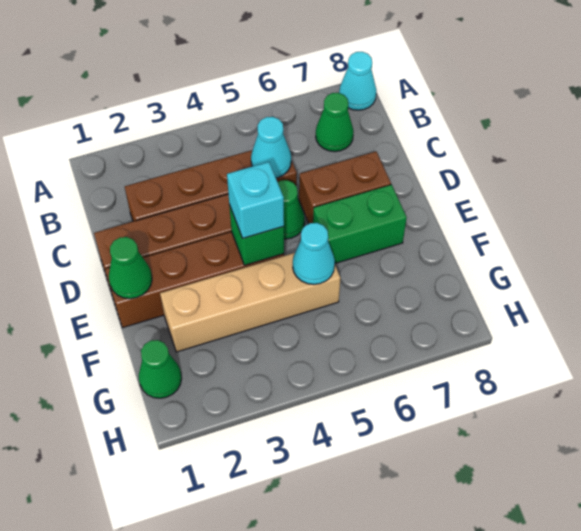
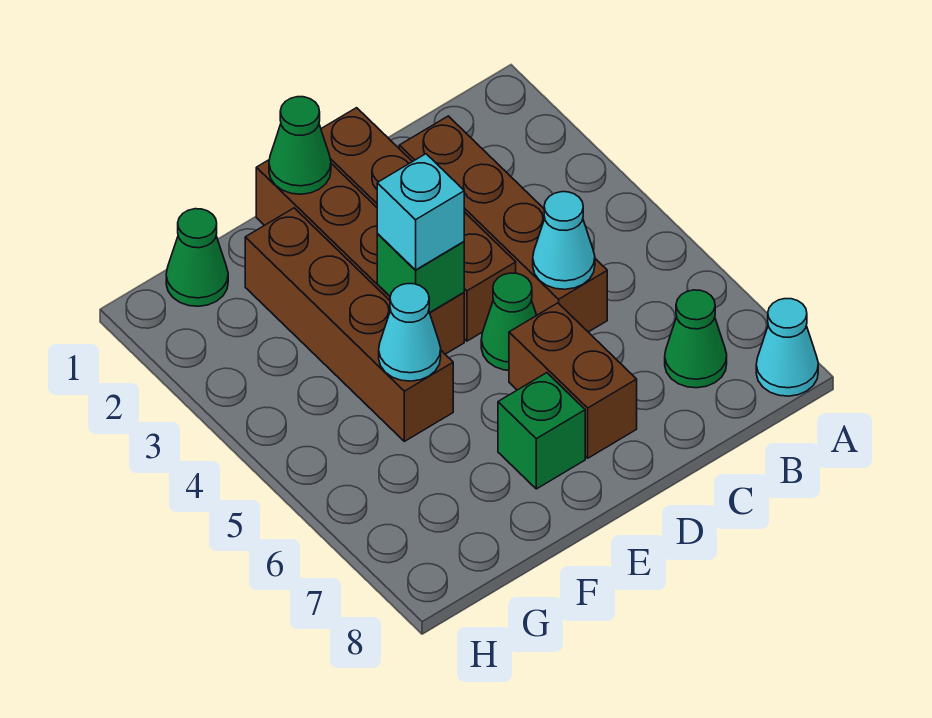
green 1x2 brick [313,185,407,263] -> green 1x1 brick [498,373,585,489]
tan 1x4 brick [160,253,340,352] -> brown 1x4 brick [245,208,453,441]

